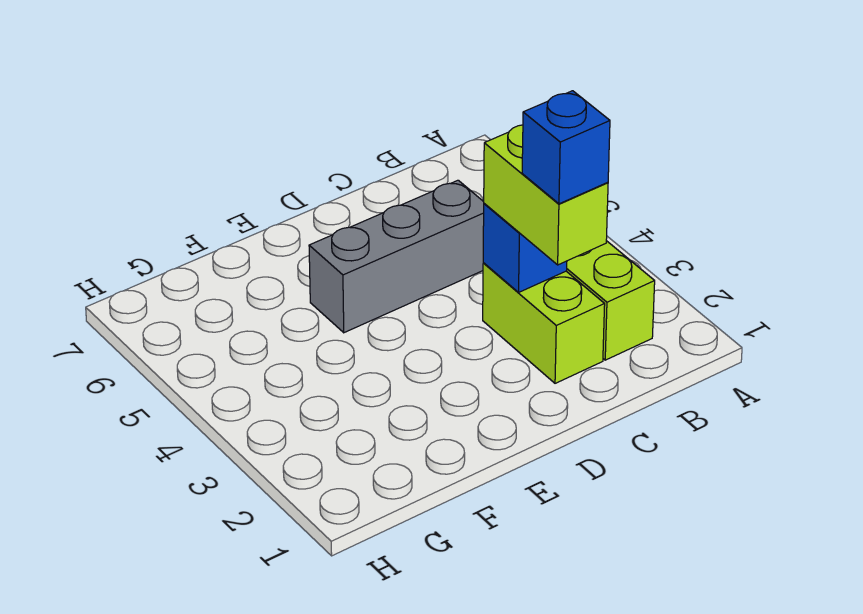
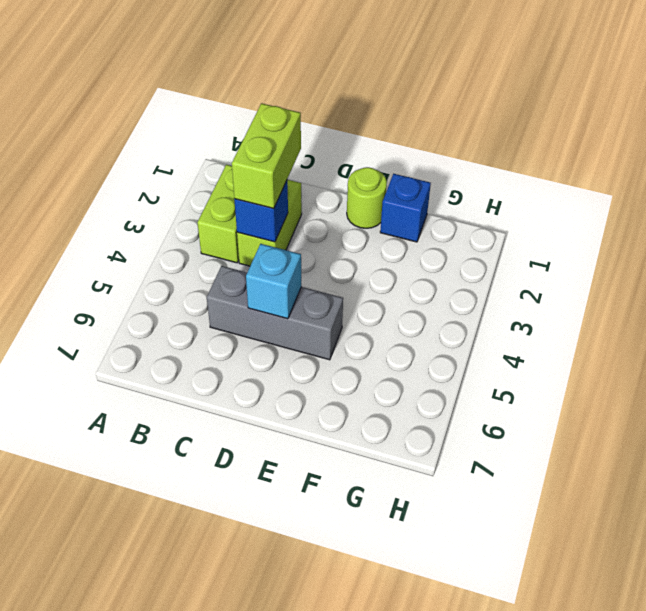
blue 1x1 brick [522,91,610,204] -> blue 1x1 brick moved to [380,174,431,242]
none -> cyan 1x1 brick [246,244,301,319]
none -> lime 1x1 round brick [347,167,387,228]

